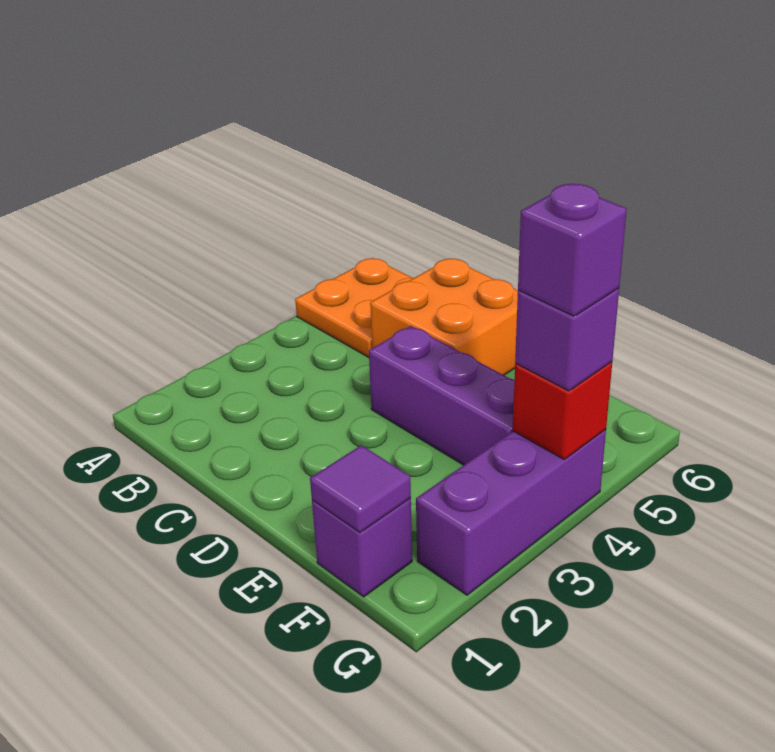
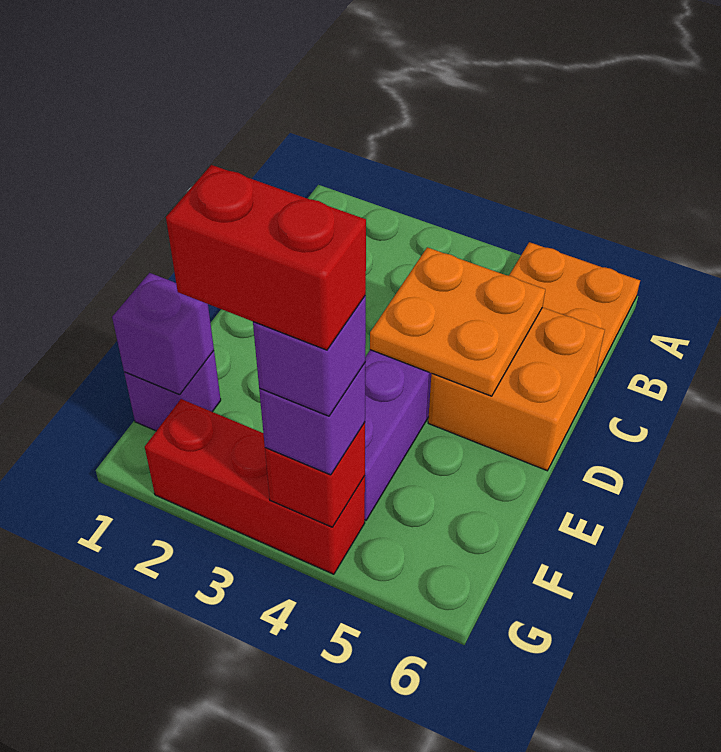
none -> orange 2x2 plate [370,247,545,396]
purple 1x1 tile [310,445,411,533] -> purple 1x1 brick [112,273,214,395]
purple 1x3 brick [416,429,606,595] -> red 1x3 brick [145,399,365,574]
none -> red 1x2 brick [166,165,366,350]

